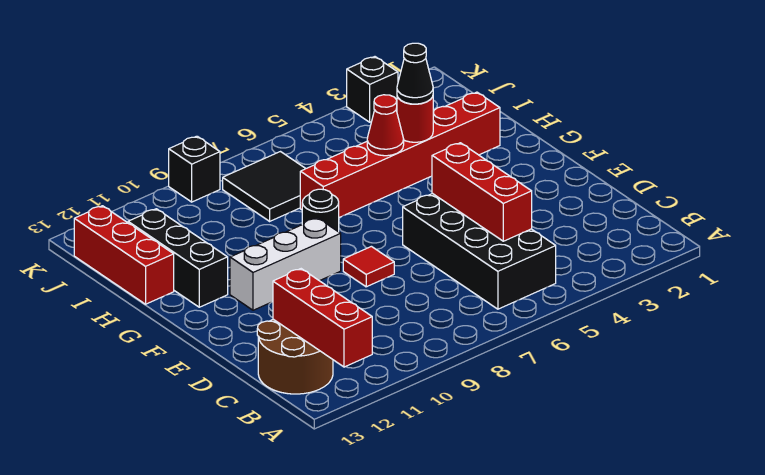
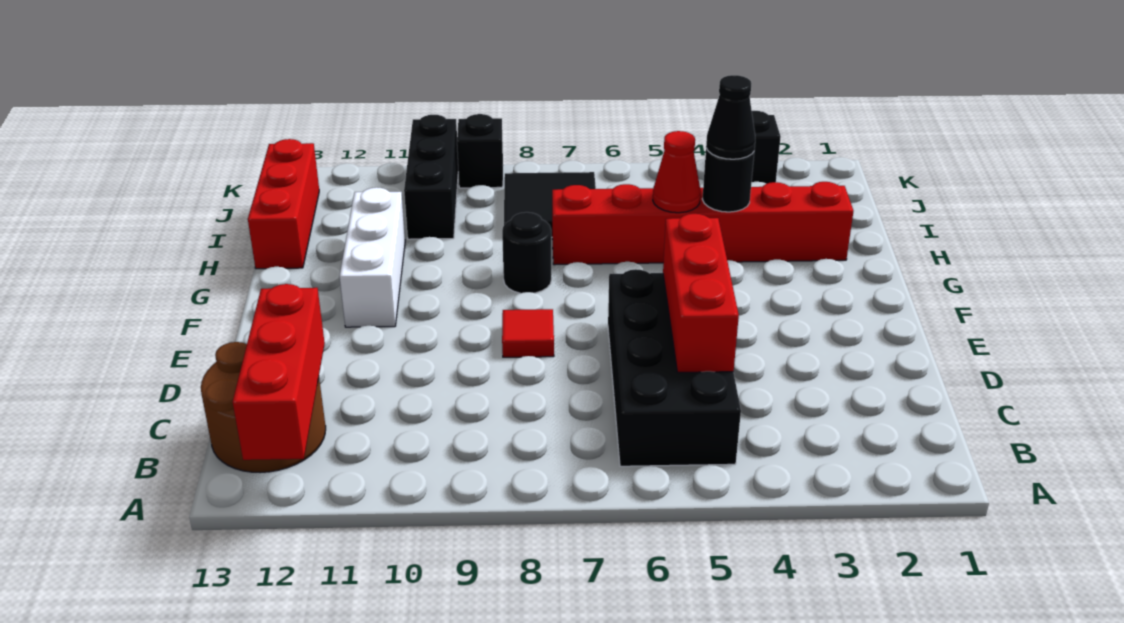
white 1x3 brick [230,218,341,310] -> white 1x3 brick turned to [339,187,405,327]
black 1x3 brick [128,209,228,307] -> black 1x3 brick moved to [404,115,458,239]
red 1x1 round brick [397,97,433,142] -> black 1x1 round brick [702,148,754,212]

